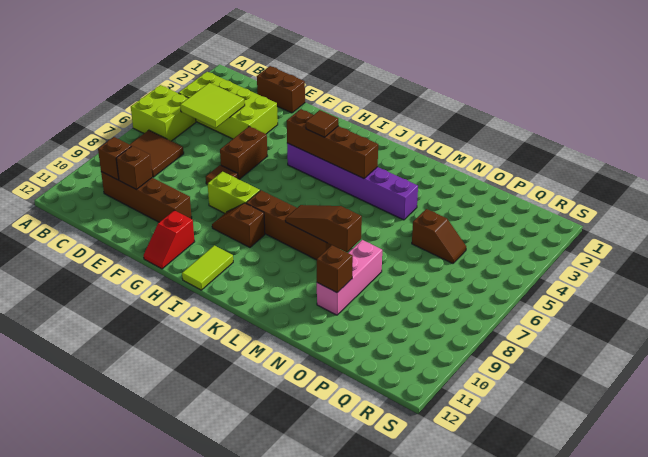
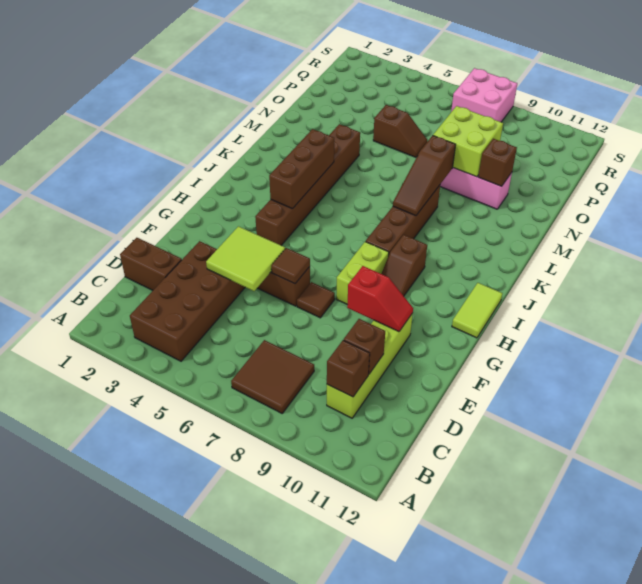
lime 2x2 brick [131,85,196,141] -> lime 2x2 brick moved to [433,106,503,177]
lime 2x4 brick [179,72,278,139] -> brown 2x4 brick [130,241,245,361]
lime 2x2 tile [180,83,245,128] -> lime 2x2 tile moved to [206,226,285,291]
brown 1x4 brick [101,172,192,222] -> lime 1x4 brick [327,313,413,418]
brown 1x2 brick [257,66,305,113] -> brown 1x2 brick turned to [120,238,182,290]
red 1x2 slope [144,210,195,269] -> red 1x2 slope moved to [347,266,413,332]
purple 1x6 brick [287,143,418,220] -> brown 1x6 brick [255,124,360,245]
brown 1x4 brick [287,109,378,179] -> brown 1x3 brick [269,129,334,209]
brown 1x1 tile [306,110,338,137] -> brown 1x1 tile moved to [271,248,310,284]
lime 1x2 tile [182,245,233,290] -> lime 1x2 tile turned to [452,283,502,338]
brown 1x2 slope [412,209,466,263] -> brown 1x2 slope turned to [373,105,427,157]
none -> pink 2x2 brick [451,68,517,122]

